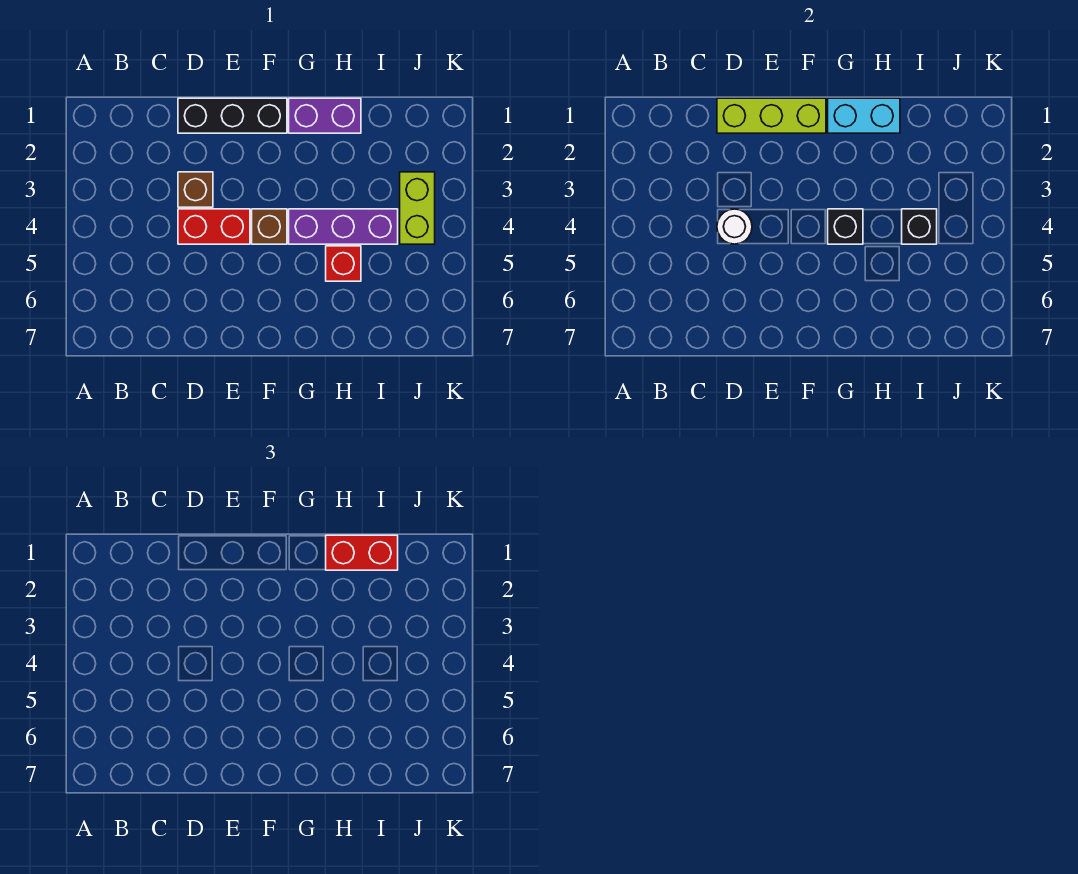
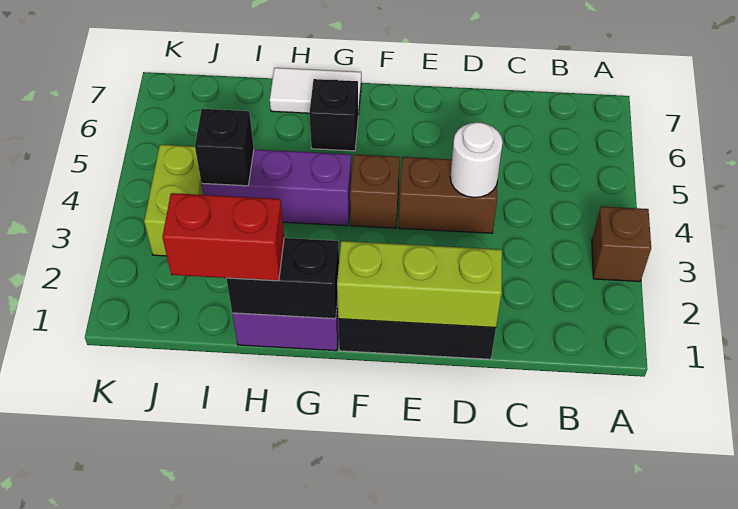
brown 1x1 brick [178,172,213,207] -> brown 1x1 brick moved to [592,206,651,282]
red 1x2 brick [178,209,250,244] -> brown 1x2 brick [399,157,498,233]
cyan 1x2 brick [828,98,900,133] -> black 1x2 brick [226,238,339,319]
black 1x1 brick [828,209,863,244] -> black 1x1 brick moved to [309,79,358,151]
none -> white 1x2 tile [270,68,361,114]
red 1x1 brick [326,246,361,281] -> none

